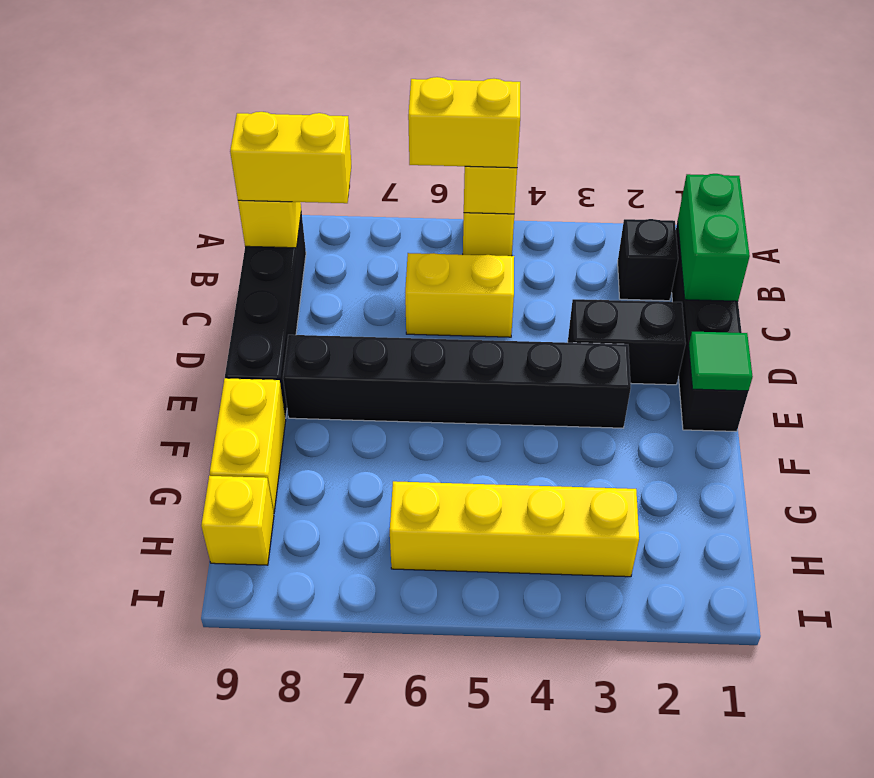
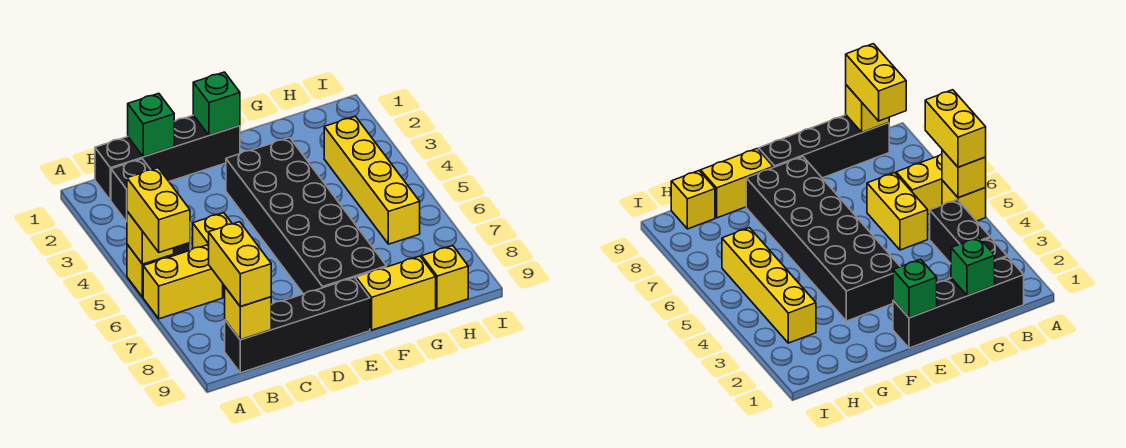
none -> yellow 1x2 brick [143,245,223,319]
green 1x2 brick [678,174,750,301] -> green 1x1 brick [128,93,174,157]
black 1x2 brick [568,299,686,385] -> black 1x2 brick moved to [930,200,990,264]
green 1x1 tile [689,332,753,391] -> green 1x1 brick [193,72,240,135]
black 1x6 brick [283,335,631,428] -> black 2x6 brick [226,138,387,294]

